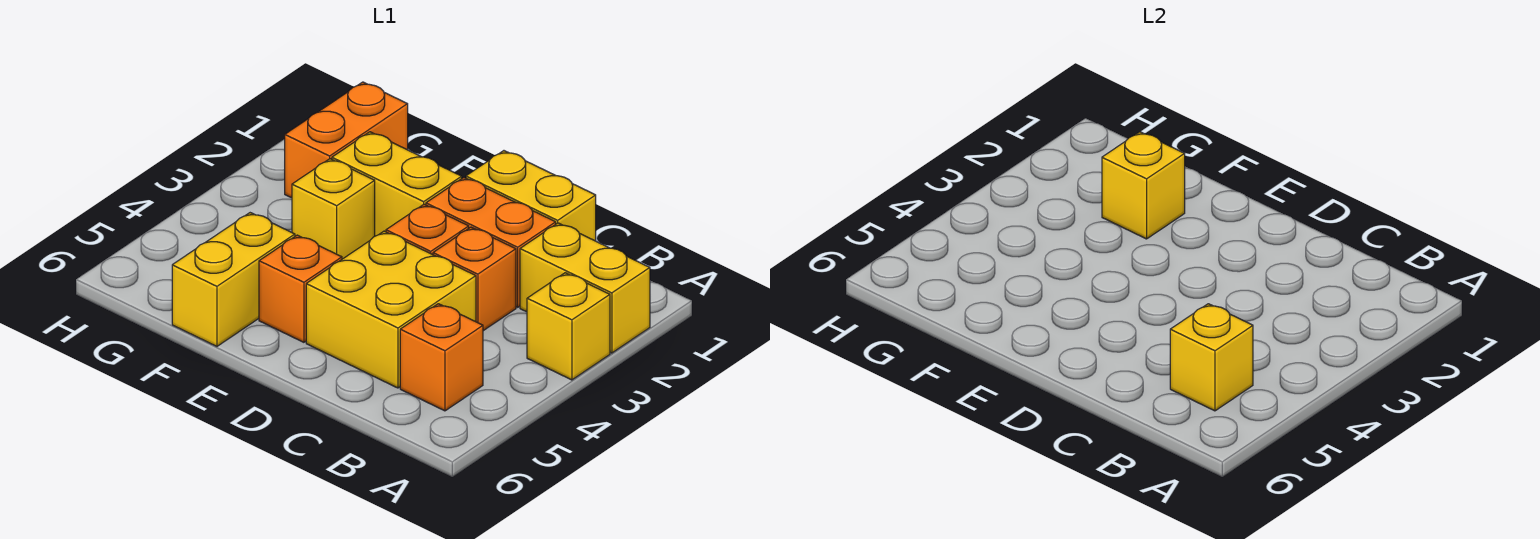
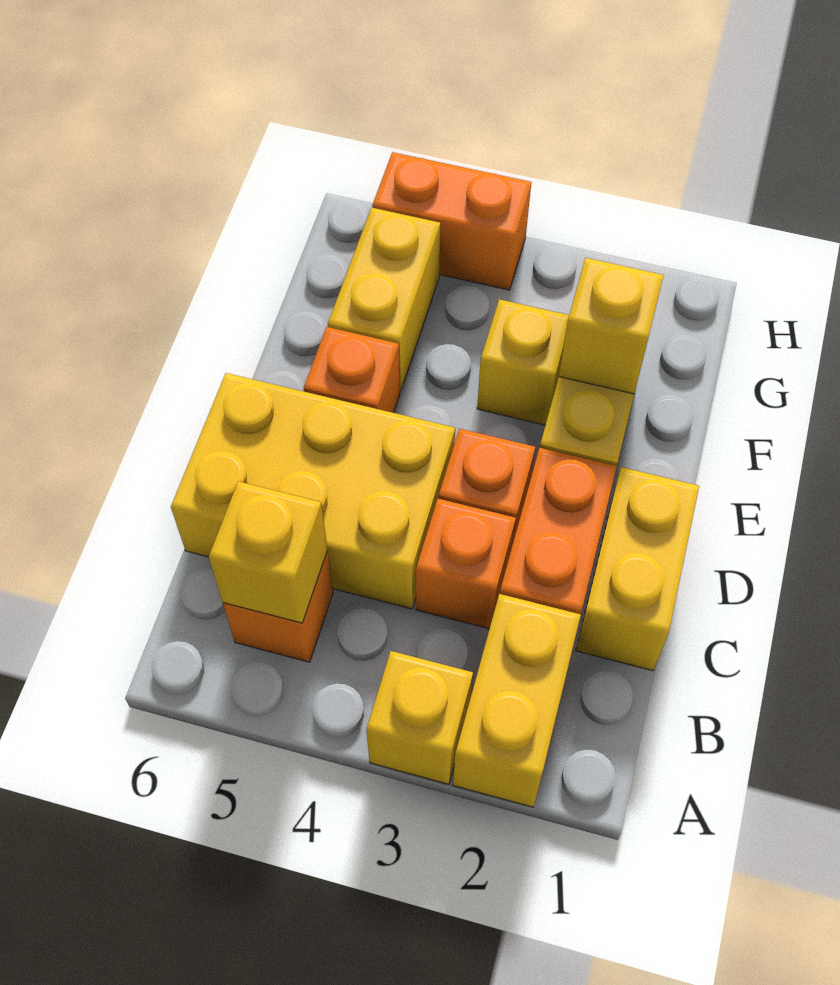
yellow 2x2 brick [306,231,476,388] -> yellow 2x3 brick [171,373,455,609]
yellow 1x2 brick [172,213,295,346] -> yellow 1x2 brick turned to [328,208,440,391]
orange 1x2 brick [285,82,408,198] -> orange 1x2 brick moved to [372,152,531,290]

